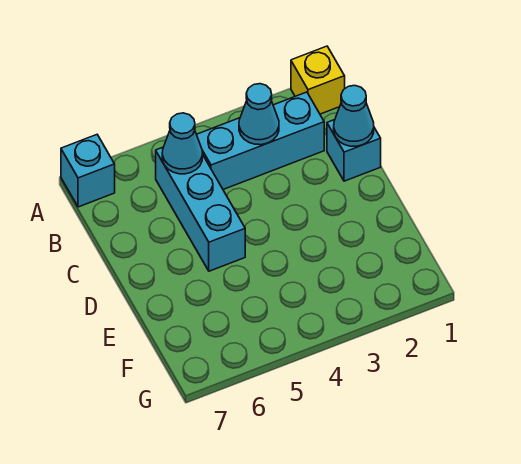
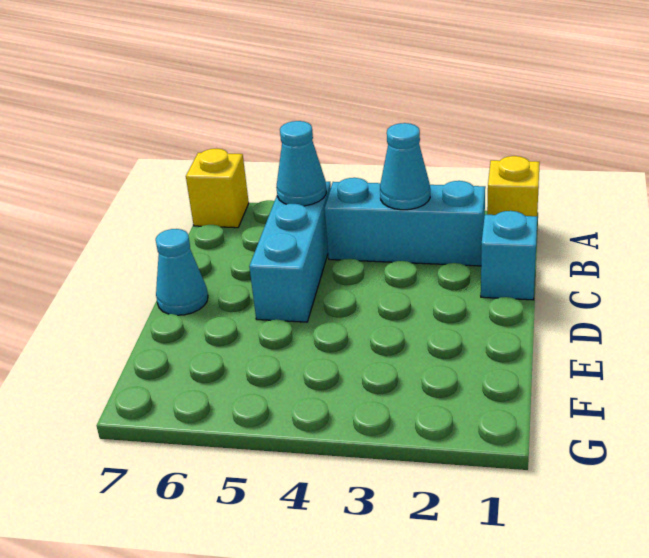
cyan 1x1 brick [61,135,115,207] -> yellow 1x1 brick [186,148,249,228]
cyan 1x1 cone [334,85,374,146] -> cyan 1x1 cone moved to [156,229,208,315]

